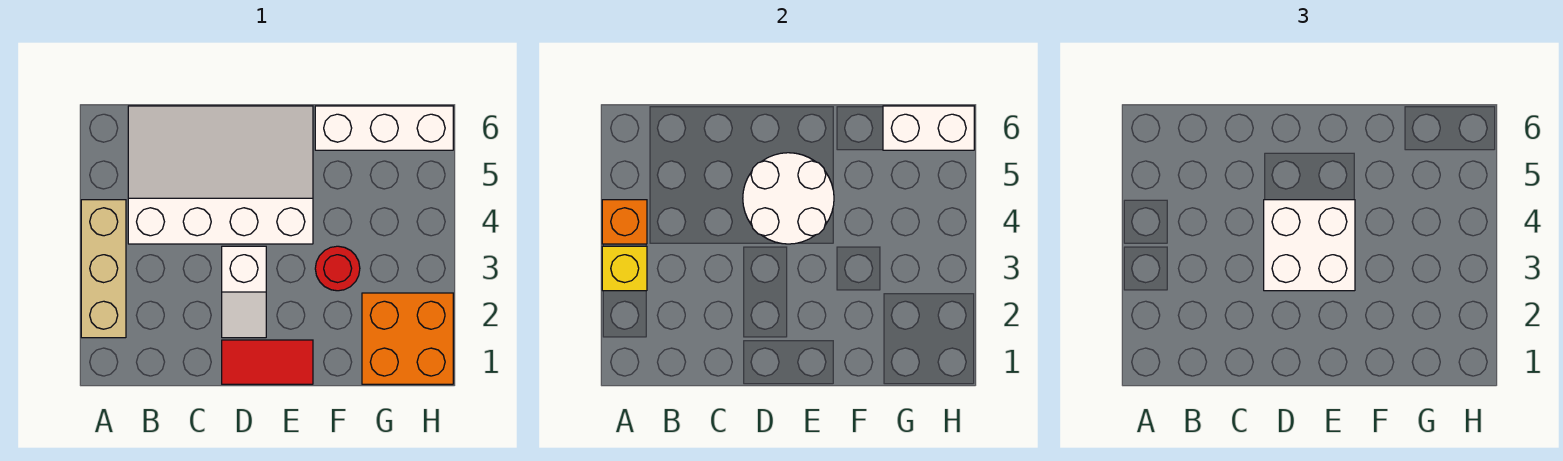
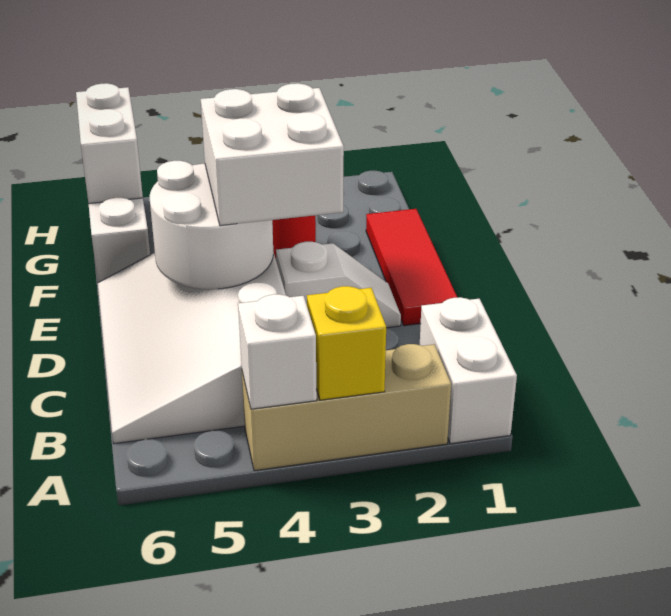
none -> white 1x2 brick [420,297,517,444]
orange 1x1 brick [602,200,647,244] -> white 1x1 brick [238,294,317,409]
red 1x2 tile [222,340,313,384] -> red 1x3 tile [366,209,458,326]
orange 2x2 brick [362,293,453,384] -> none

